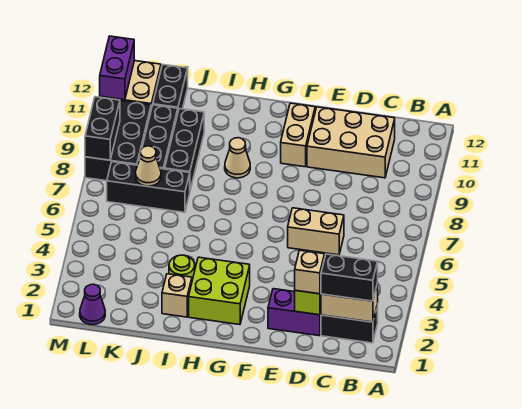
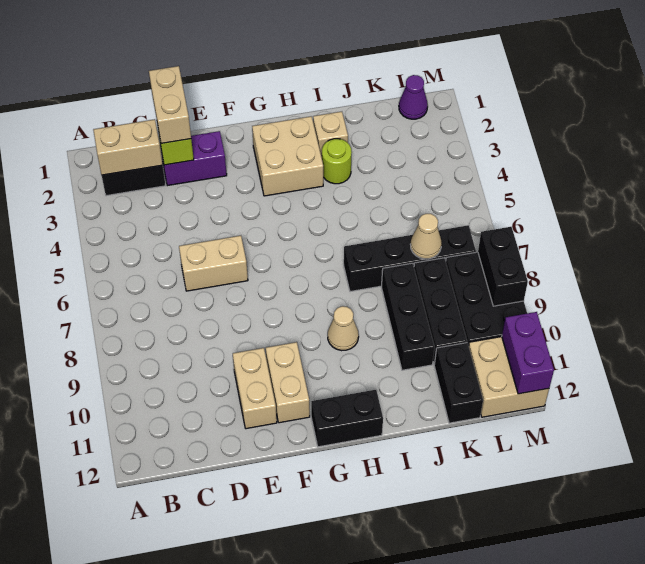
black 1x2 brick [321,254,378,301] -> black 1x2 brick moved to [311,390,383,447]
tan 2x3 brick [307,107,395,178] -> tan 1x2 brick [233,348,277,429]
tan 1x1 brick [295,250,324,294] -> tan 1x2 brick [149,66,191,143]
lime 2x2 brick [189,257,250,325] -> tan 2x2 brick [252,116,323,196]
black 1x3 brick [107,162,190,213] -> black 1x4 brick [344,225,476,292]

